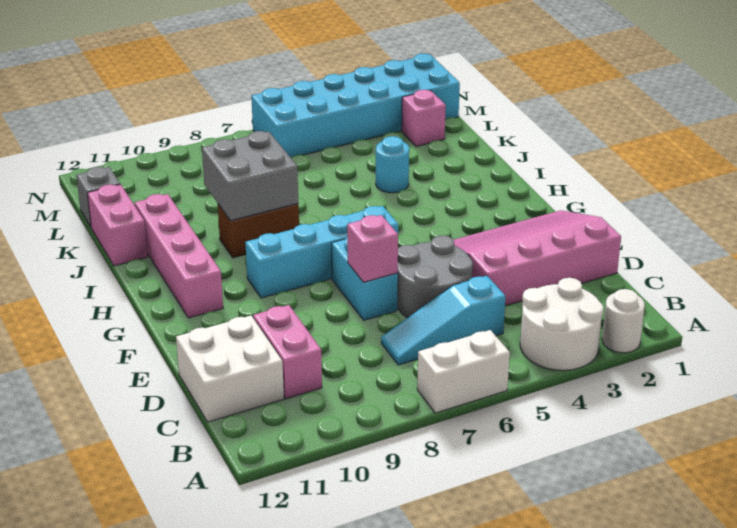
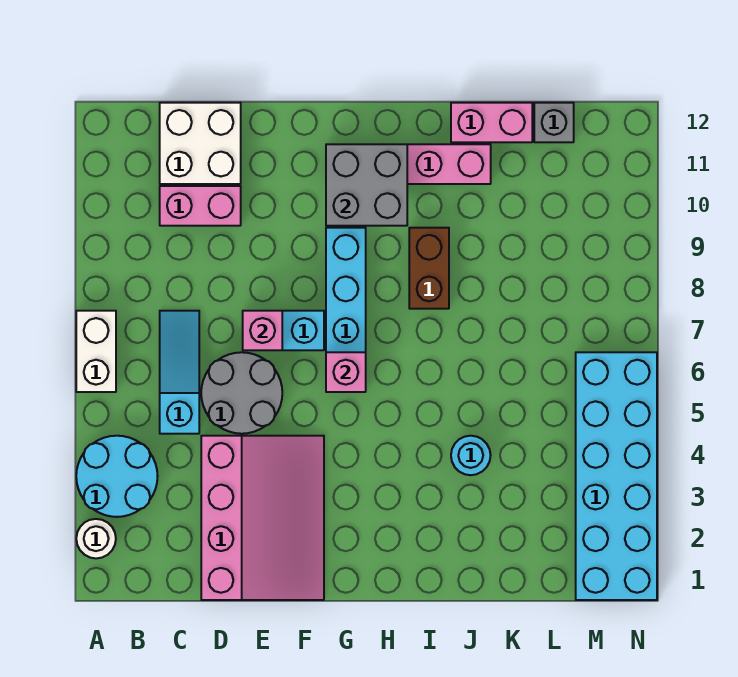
white 2x2 round brick [520,278,604,370] -> cyan 2x2 round brick [76,436,158,517]
grey 2x2 brick [202,131,298,221] -> grey 2x2 brick moved to [326,144,407,226]
pink 1x1 brick [402,90,446,146] -> pink 1x1 brick moved to [326,352,366,392]

